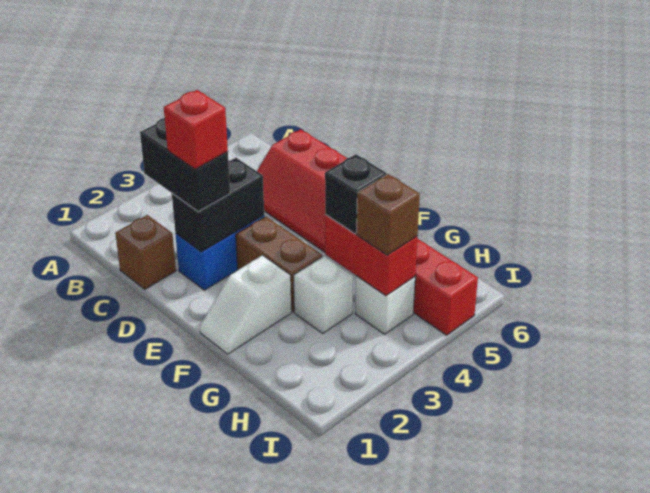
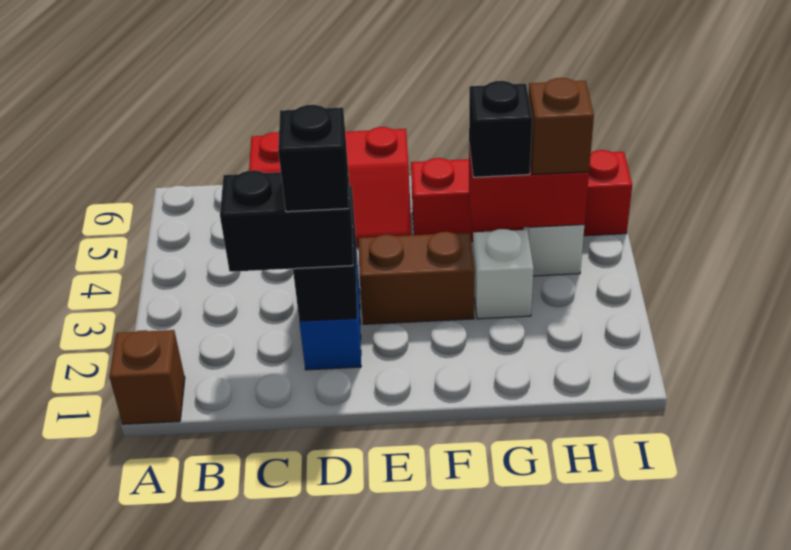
brown 1x1 brick [115,215,176,289] -> brown 1x1 brick moved to [109,330,185,424]
red 1x1 brick [164,90,228,169] -> black 1x1 brick [278,105,349,212]
white 1x2 slope [200,255,291,354] -> none

